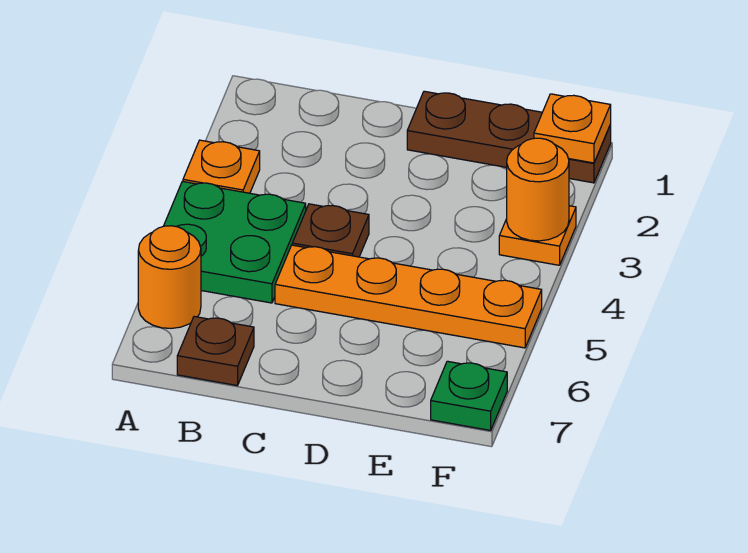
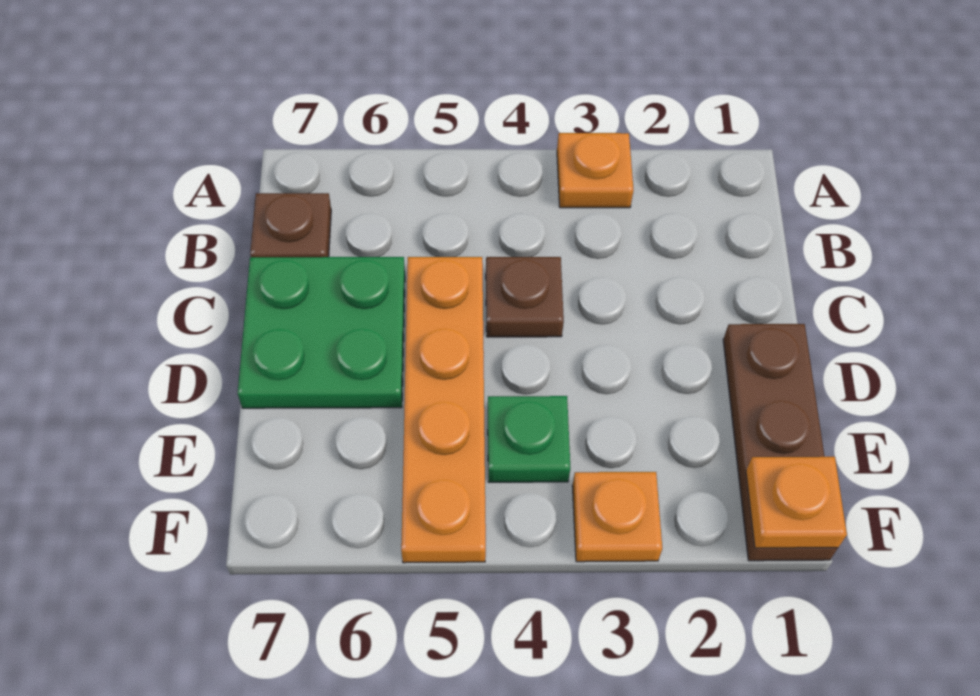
green 2x2 plate [164,181,306,303] -> green 2x2 plate moved to [238,257,405,408]
orange 1x1 round brick [138,226,201,328] -> none
orange 1x1 round brick [507,138,569,241] -> none
green 1x1 plate [431,361,507,430] -> green 1x1 plate moved to [488,396,571,482]

